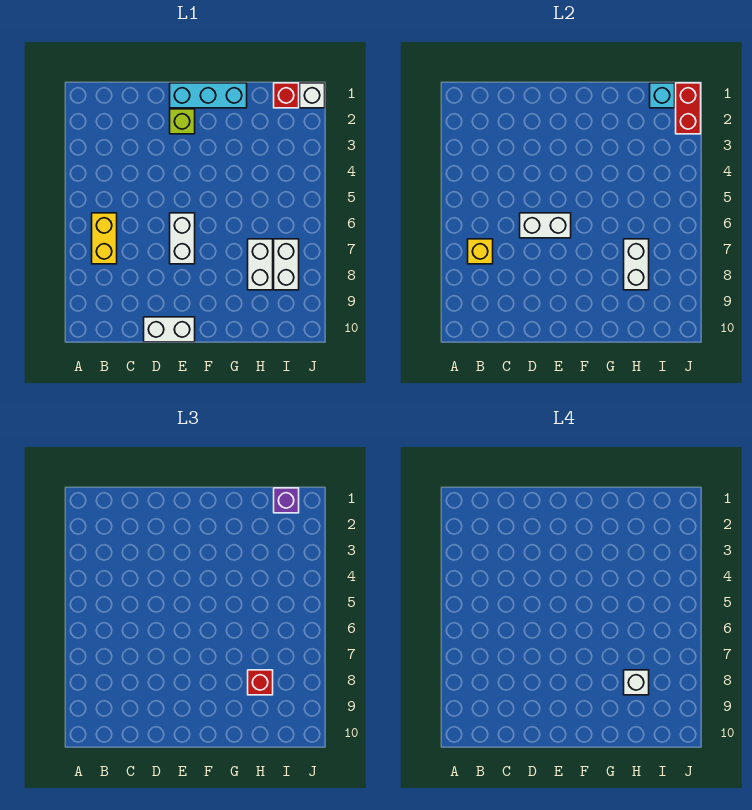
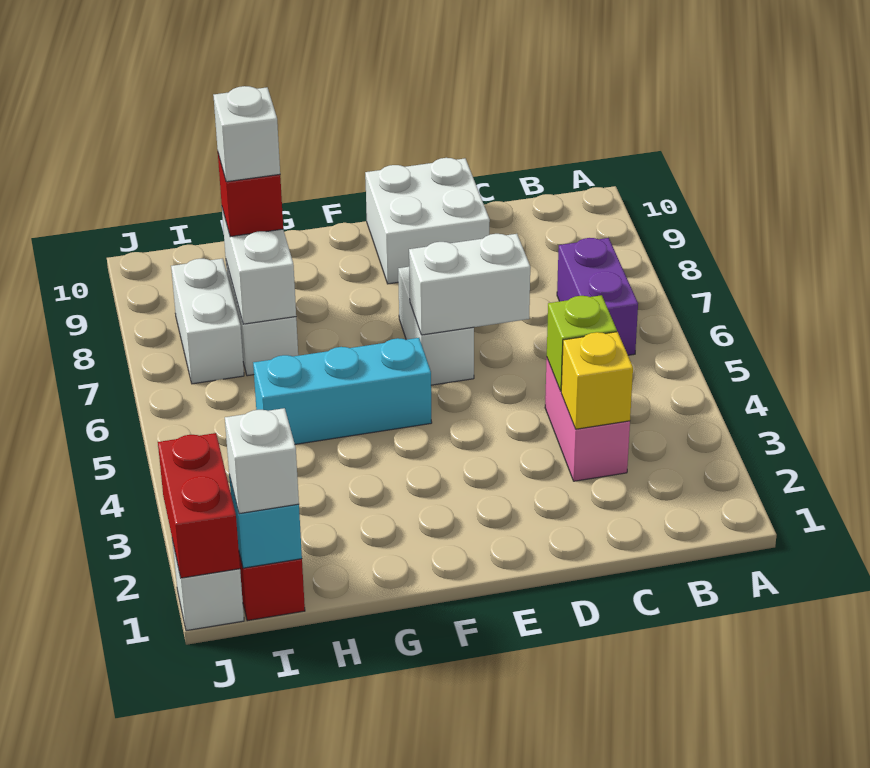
yellow 1x2 brick [92,213,117,264] -> purple 1x2 brick [557,238,638,355]
yellow 1x1 brick [468,239,493,264] -> yellow 1x1 brick moved to [561,332,633,429]
none -> pink 1x2 brick [545,359,630,481]
white 1x2 brick [144,317,195,342] -> white 2x2 brick [365,158,490,284]
cyan 1x3 brick [170,83,247,108] -> cyan 1x3 brick moved to [253,338,432,444]
lime 1x1 brick [170,109,195,134] -> lime 1x1 brick moved to [547,295,617,391]
purple 1x1 brick [274,488,299,513] -> white 1x1 brick [225,408,299,514]

